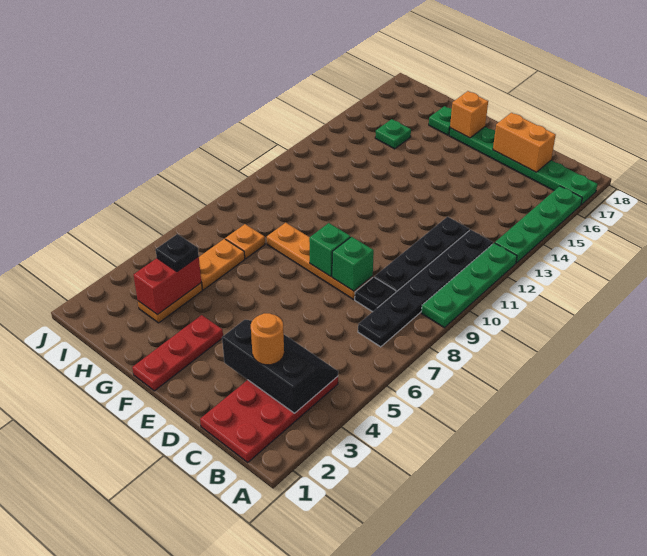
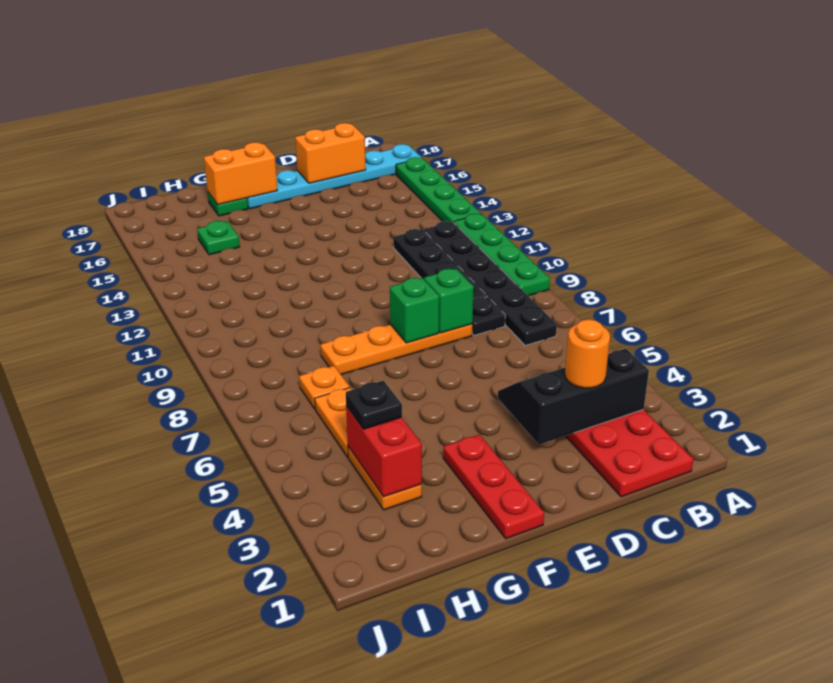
green 1x6 plate [449,127,598,205] -> cyan 1x6 plate [247,144,421,209]
orange 1x1 brick [450,91,488,138] -> orange 1x2 brick [204,142,277,205]

